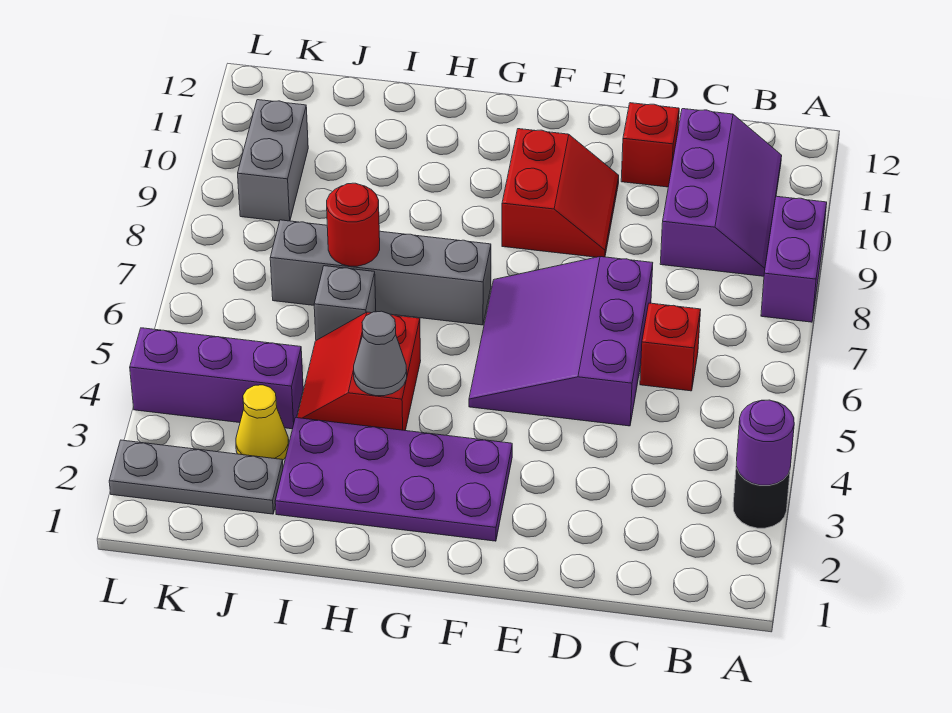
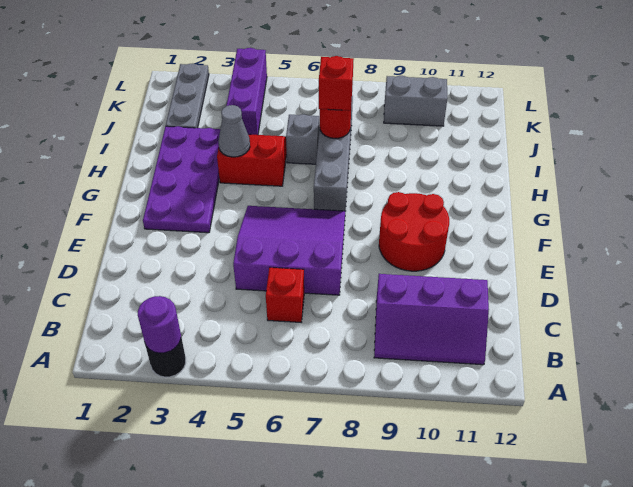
purple 1x2 brick [761,196,827,322] -> none
red 1x1 brick [621,103,679,187] -> red 1x1 brick moved to [319,56,353,111]
red 2x2 slope [502,129,619,257] -> red 2x2 round brick [379,192,449,271]
yellow 1x1 cone [236,385,289,460] -> none

